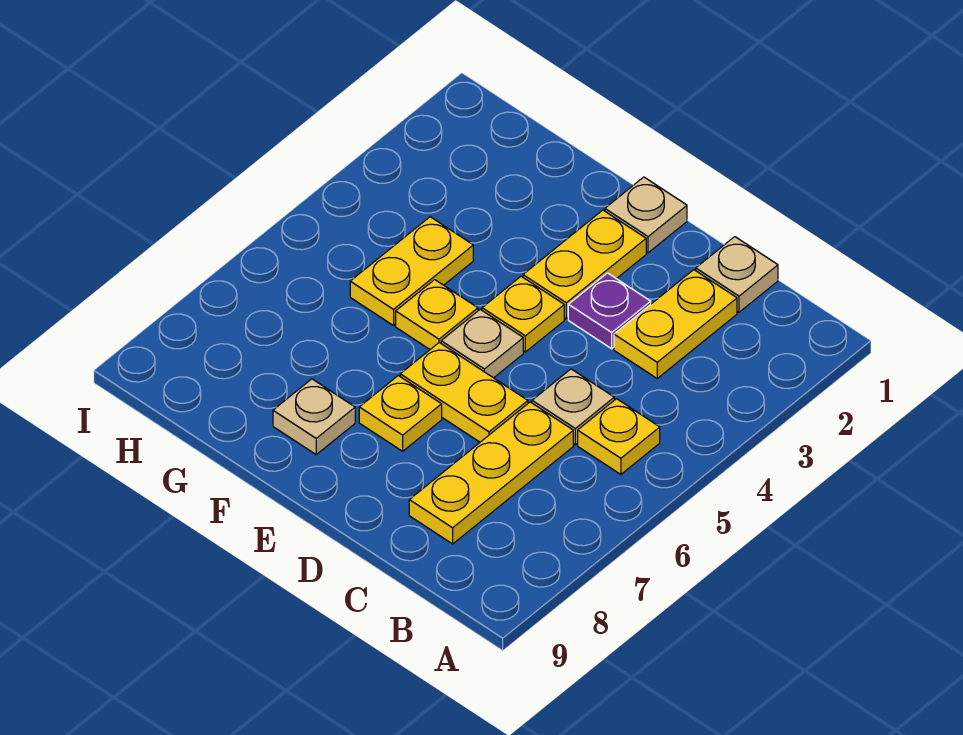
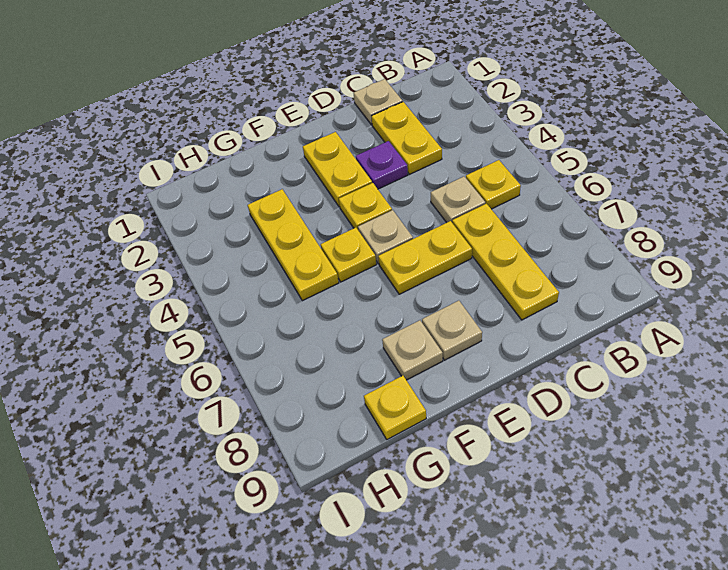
tan 1x1 plate [605,177,687,253] -> tan 1x1 plate moved to [422,301,482,360]
yellow 1x1 plate [359,376,442,451] -> yellow 1x1 plate moved to [364,376,426,439]
yellow 1x2 plate [350,217,473,326] -> yellow 1x3 plate [248,189,339,301]

